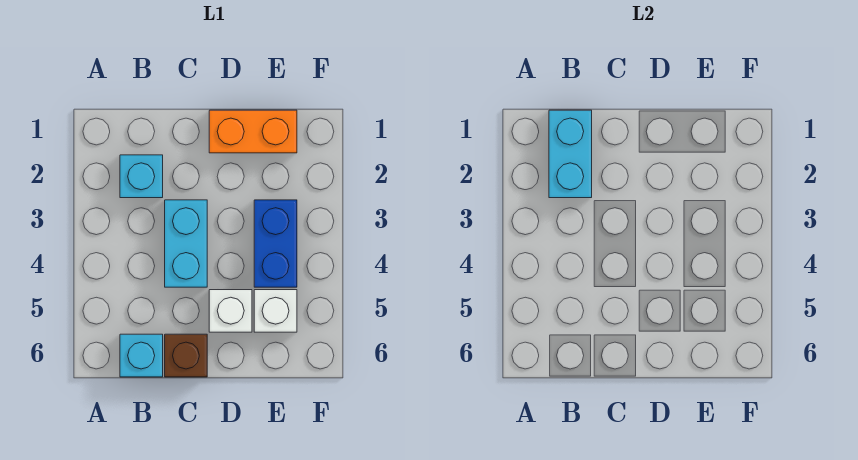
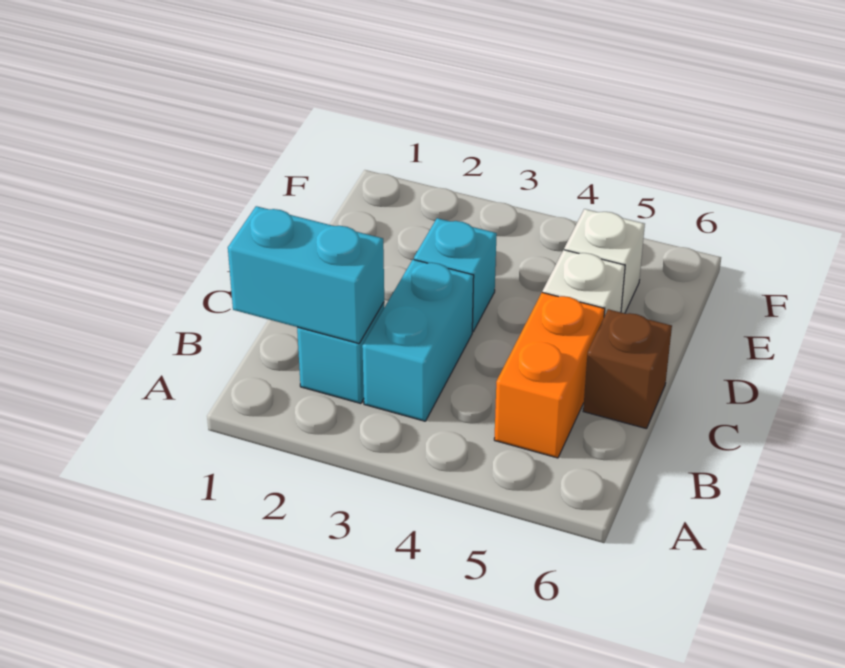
cyan 1x1 brick [120,334,163,377] -> cyan 1x1 brick moved to [414,218,497,332]
cyan 1x2 brick [165,200,207,287] -> cyan 1x2 brick turned to [362,260,474,421]
orange 1x2 brick [209,110,297,153] -> orange 1x2 brick moved to [494,292,605,458]
blue 1x2 brick [254,200,297,287] -> none

